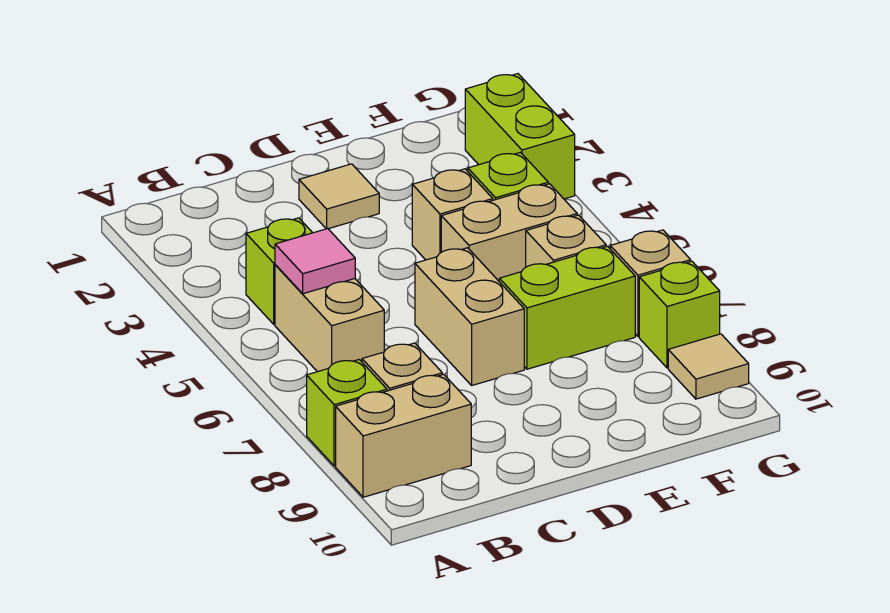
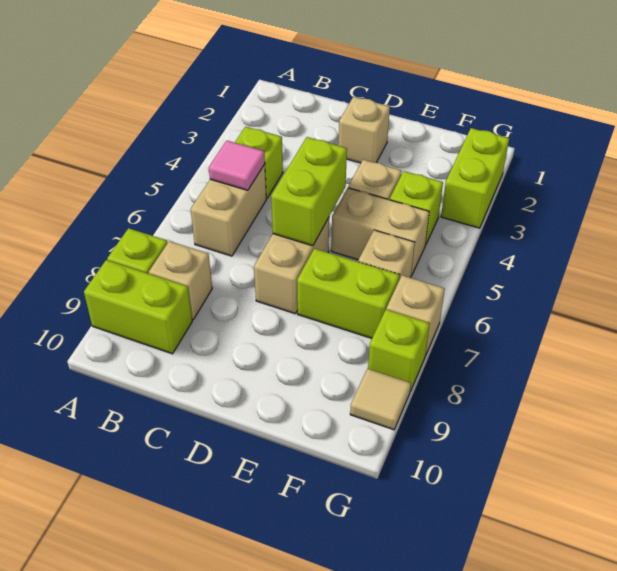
tan 1x2 brick [336,374,471,497] -> lime 1x2 brick [84,260,192,354]
tan 1x1 tile [299,164,379,229] -> tan 1x1 brick [339,97,390,163]
none -> lime 1x2 brick [271,137,347,246]

